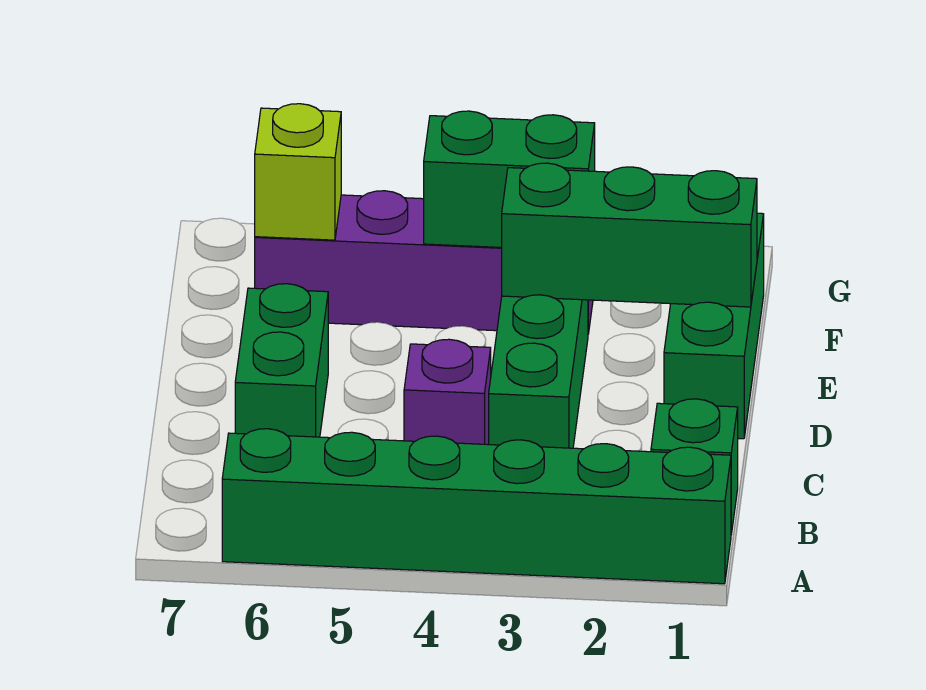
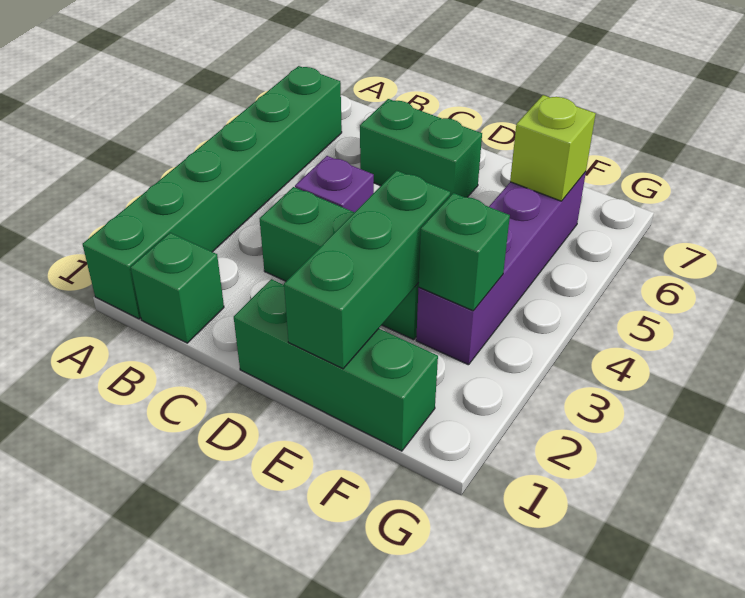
green 1x2 brick [424,111,595,247] -> green 1x1 brick [418,193,510,311]

